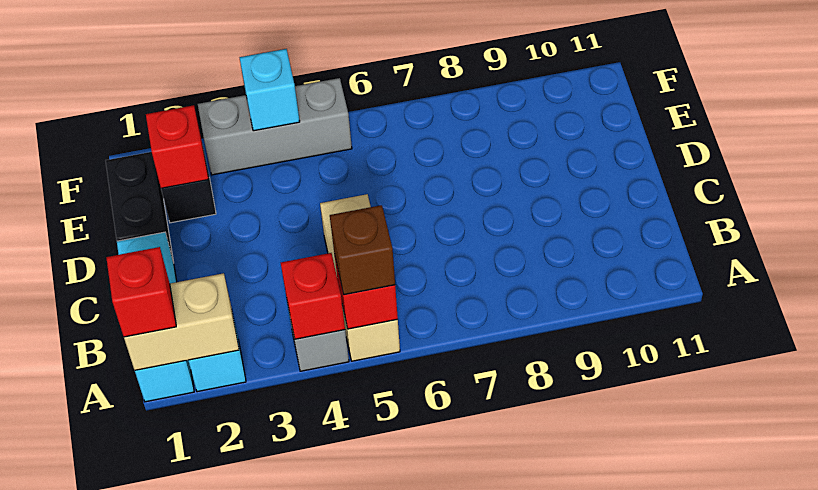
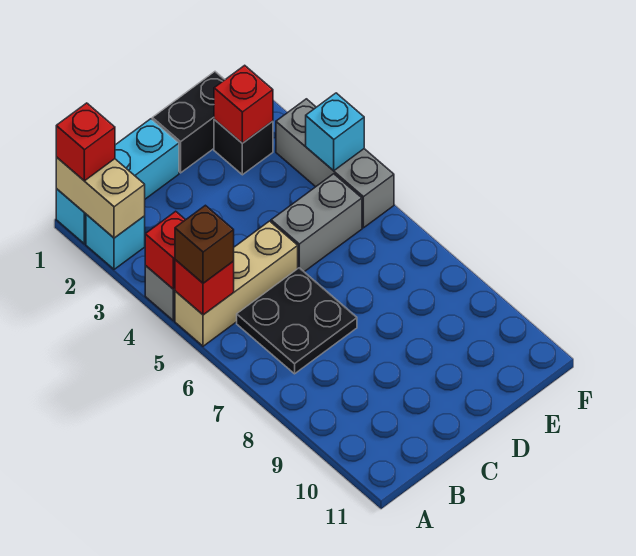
none -> black 2x2 plate [237,268,357,374]
none -> grey 1x2 brick [271,174,362,272]

